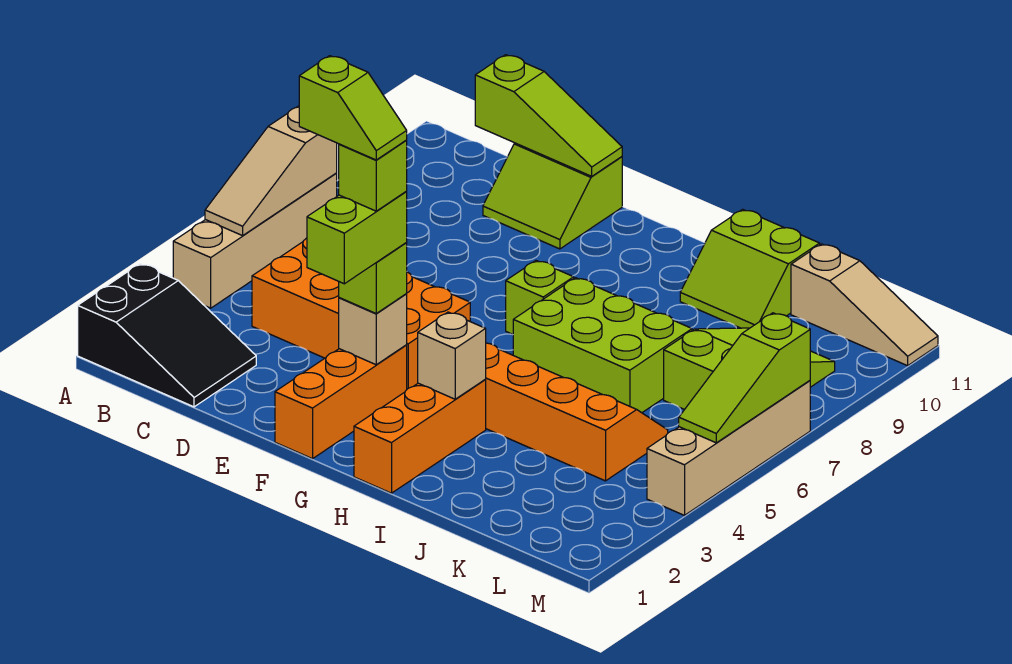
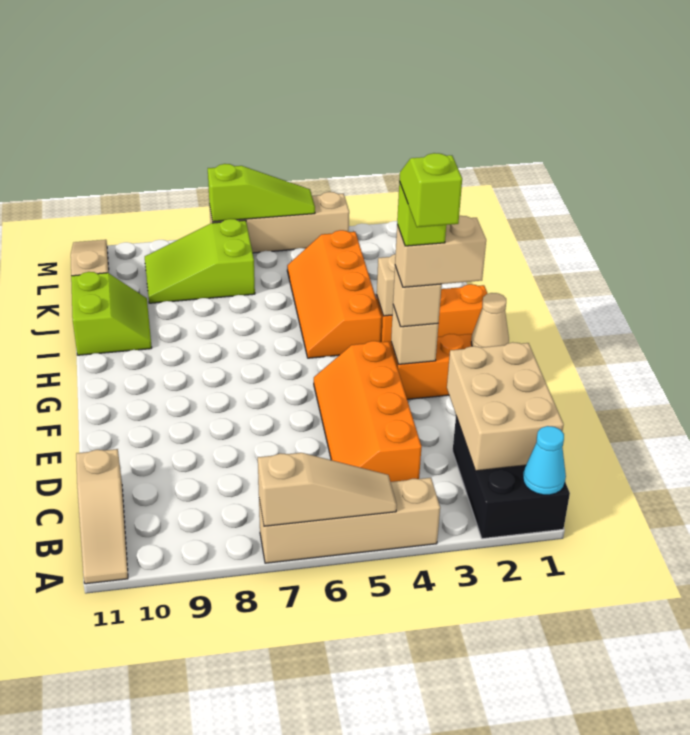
black 2x3 slope [78,264,256,407] -> black 2x3 brick [453,417,570,539]
none -> cyan 1x1 cone [523,426,566,495]
none -> tan 1x3 slope [76,449,128,584]
none -> tan 2x3 brick [447,342,564,471]
orange 2x4 brick [252,238,470,389] -> orange 2x4 slope [314,341,422,482]
lime 1x3 slope [475,55,622,176] -> none
lime 2x2 slope [483,143,622,249] -> none
none -> tan 1x1 cone [471,293,509,347]
lime 1x2 brick [307,192,407,284] -> tan 1x2 brick [395,216,486,287]
lime 1x1 brick [339,243,407,313] -> tan 1x1 brick [393,266,442,327]
lime 1x1 brick [506,261,574,334] -> none
lime 2x3 brick [513,278,692,413] -> none

